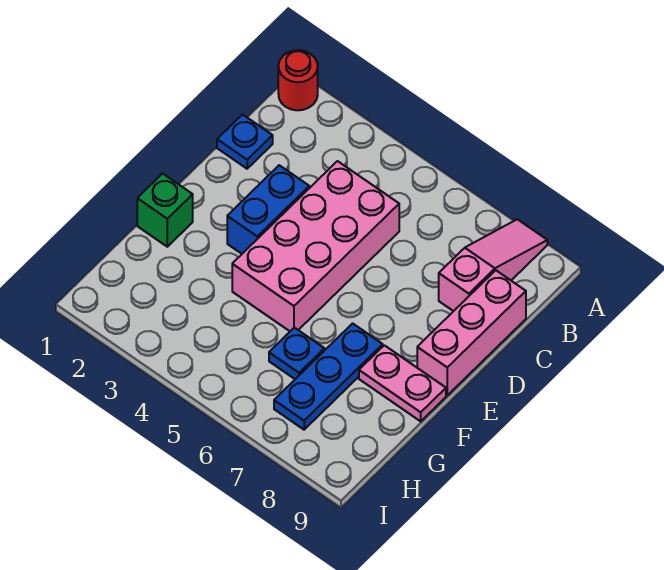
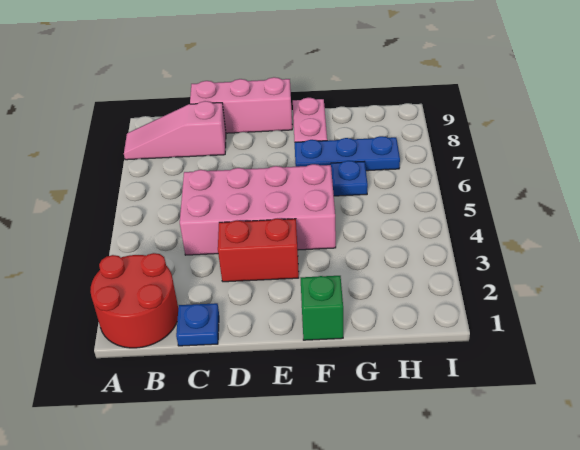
red 1x1 round brick [278,50,318,110] -> red 2x2 round brick [90,253,178,348]
blue 1x2 brick [227,165,309,254] -> red 1x2 brick [218,219,299,282]

